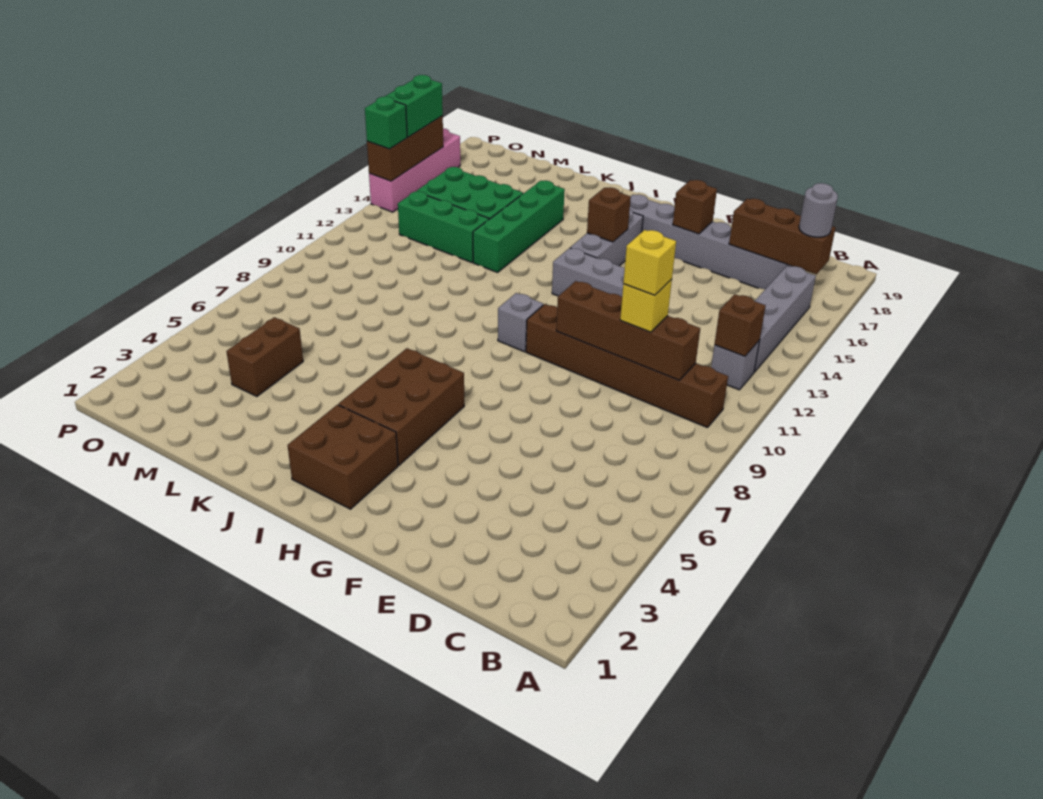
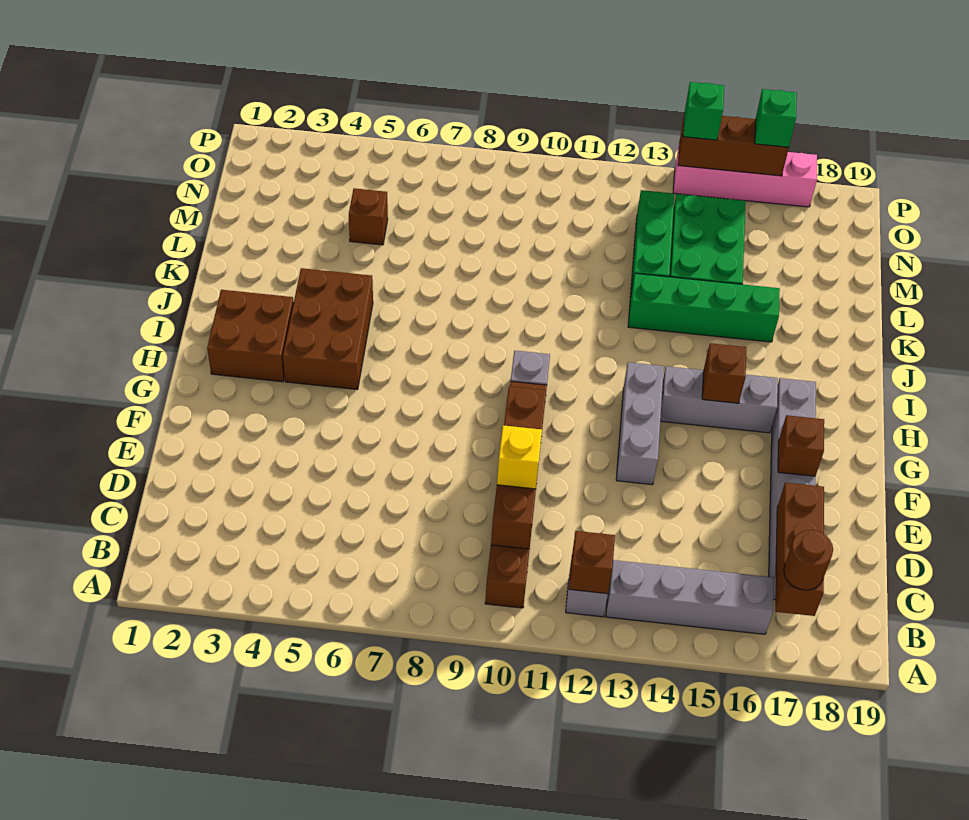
grey 1x1 round brick [799,183,838,237] -> brown 1x1 round brick [784,530,833,590]
yellow 1x1 brick [623,230,676,295] -> none
brown 2x3 brick [339,348,464,465] -> brown 2x3 brick turned to [283,268,373,390]
brown 1x2 brick [226,317,303,396] -> brown 1x1 brick [349,188,388,245]
green 1x2 brick [385,75,443,137] -> green 1x1 brick [755,89,797,147]

